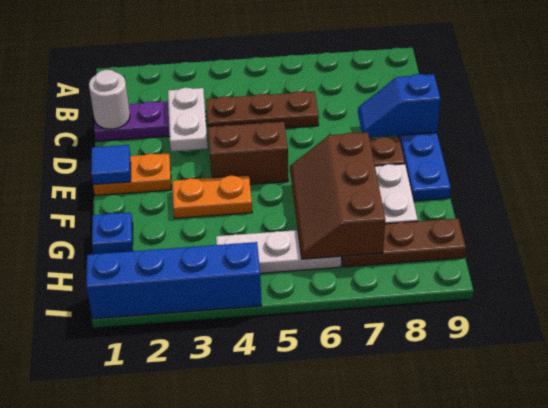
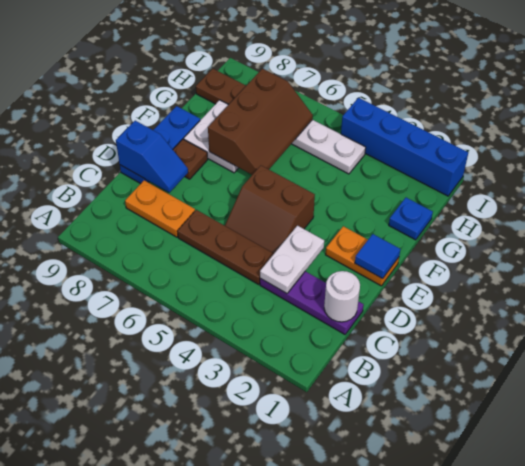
orange 1x2 plate [172,175,252,218] -> orange 1x2 plate moved to [125,180,195,237]

